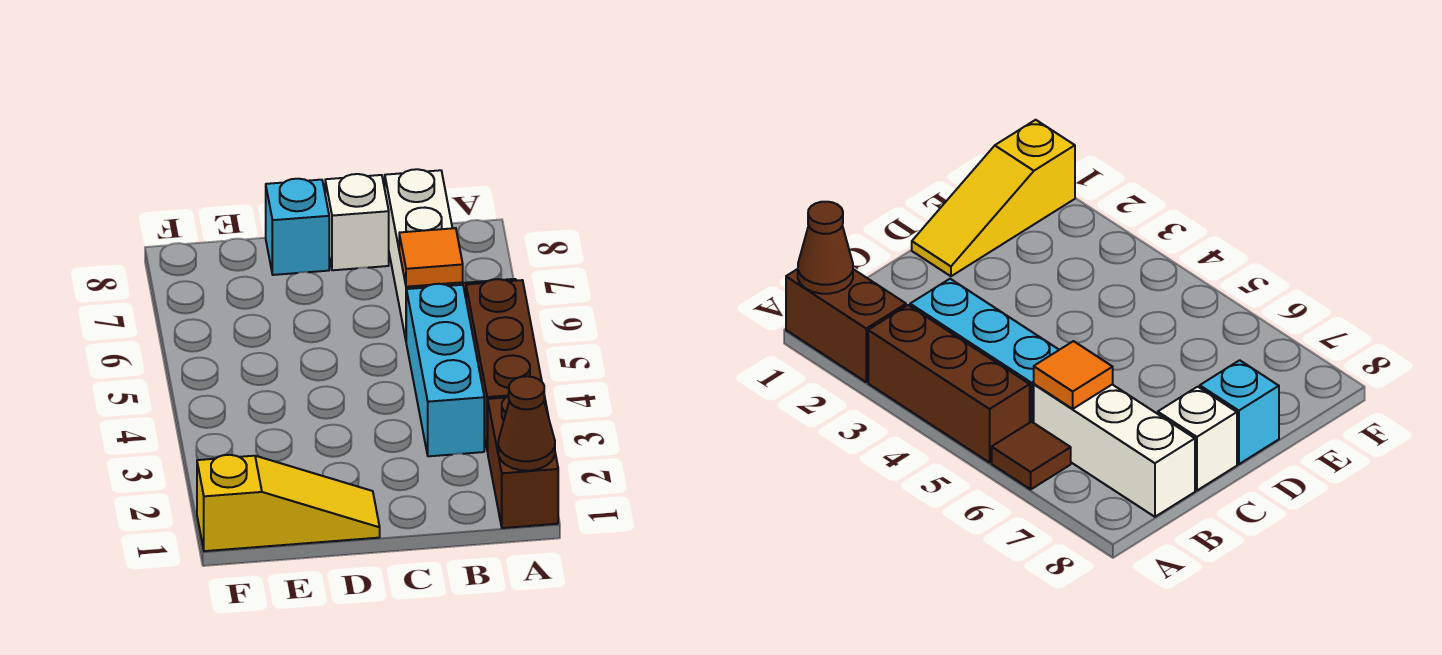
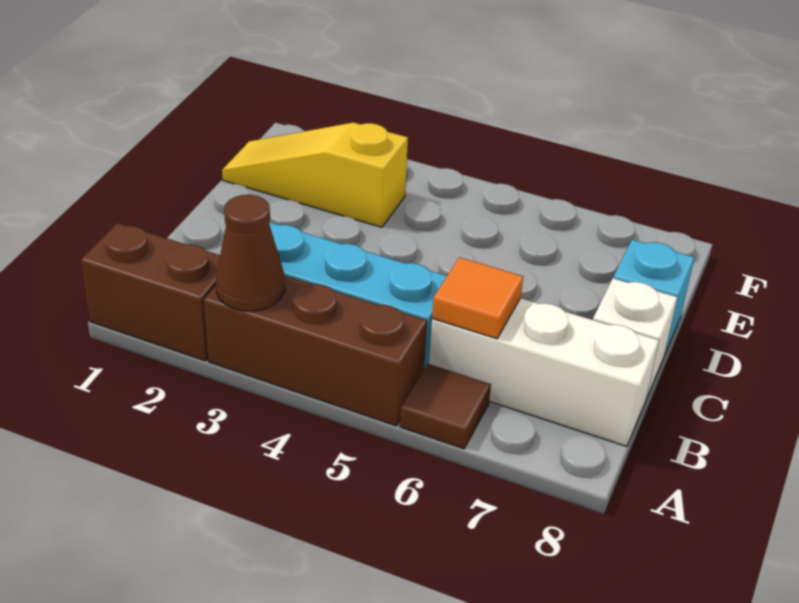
brown 1x1 cone [498,376,555,471] -> brown 1x1 cone moved to [216,195,285,311]
yellow 1x3 slope [197,455,380,551] -> yellow 1x3 slope turned to [222,122,408,227]

